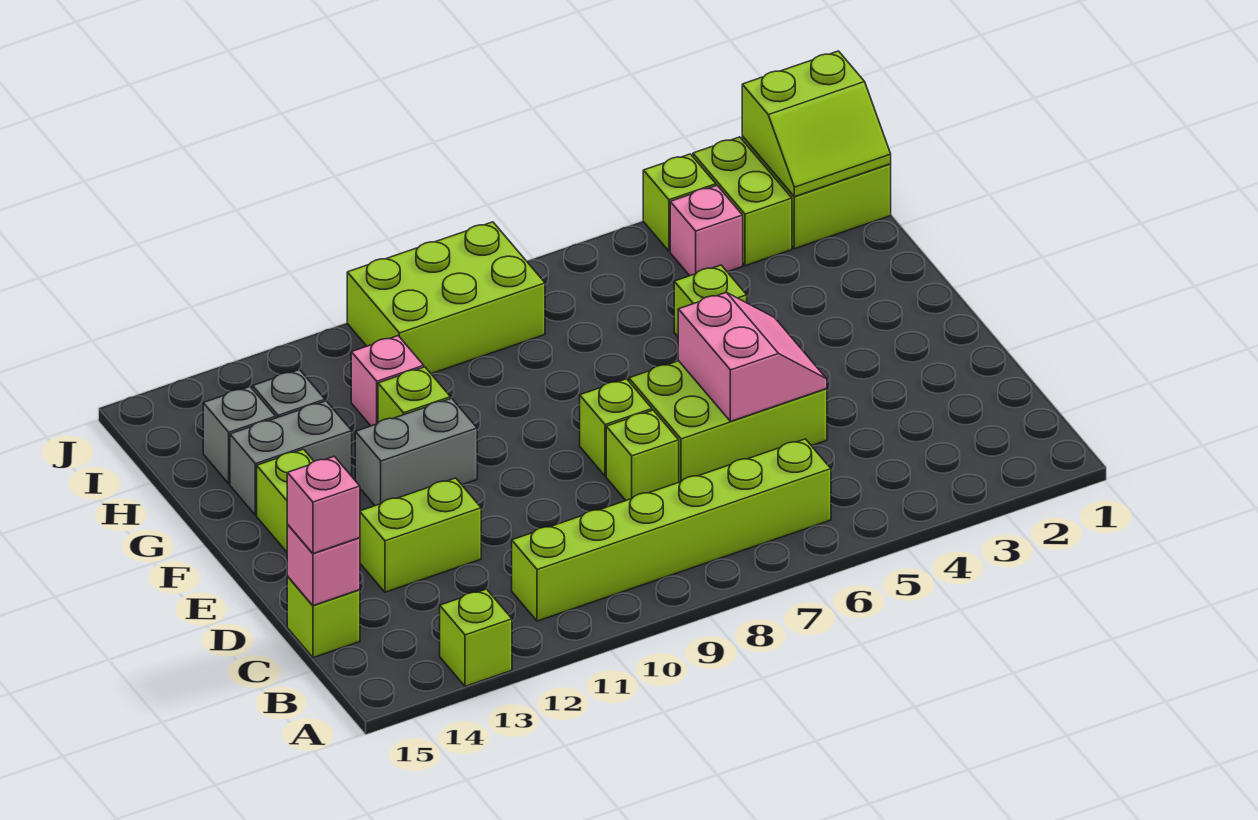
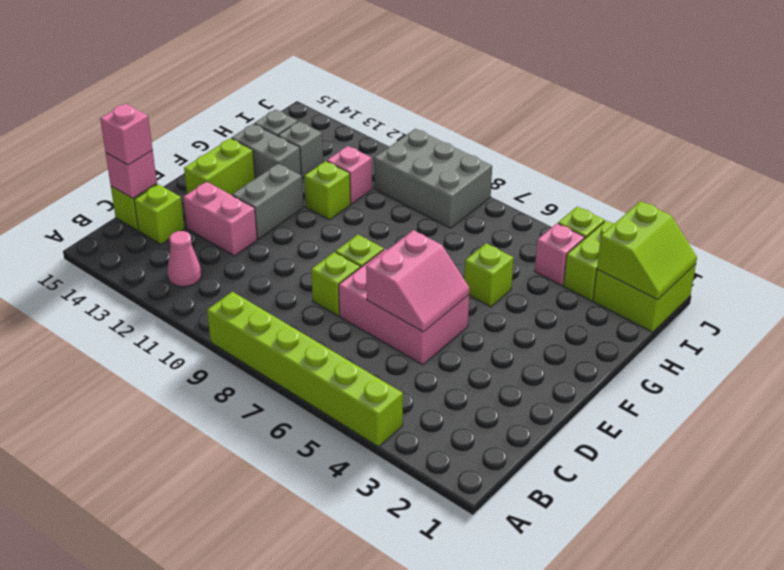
lime 1x1 brick [440,589,512,686] -> lime 1x1 brick moved to [134,184,185,244]
lime 1x6 brick [512,439,831,621] -> lime 1x6 brick moved to [207,292,403,447]
none -> pink 1x1 cone [167,231,201,287]
lime 2x3 brick [629,361,827,482] -> pink 2x3 brick [339,249,469,365]
lime 1x2 brick [360,478,481,592] -> pink 1x2 brick [183,182,257,256]
grey 1x2 brick [355,398,477,506] -> grey 1x2 brick turned to [232,163,303,239]
lime 2x2 slope [742,51,891,197] -> lime 2x2 slope turned to [597,201,697,300]
lime 2x3 brick [347,222,545,374] -> grey 2x3 brick [374,129,492,228]

